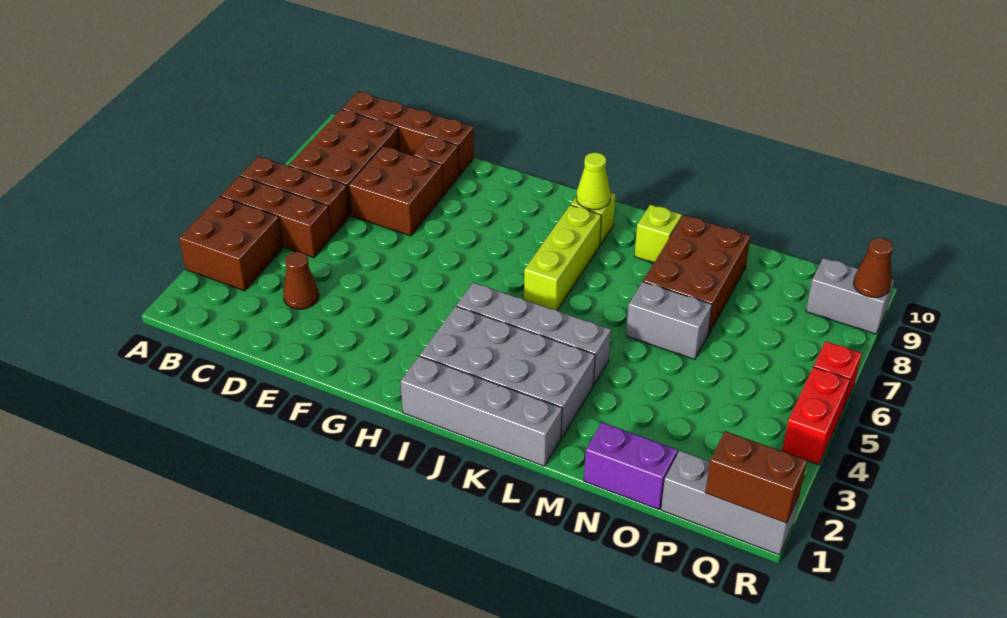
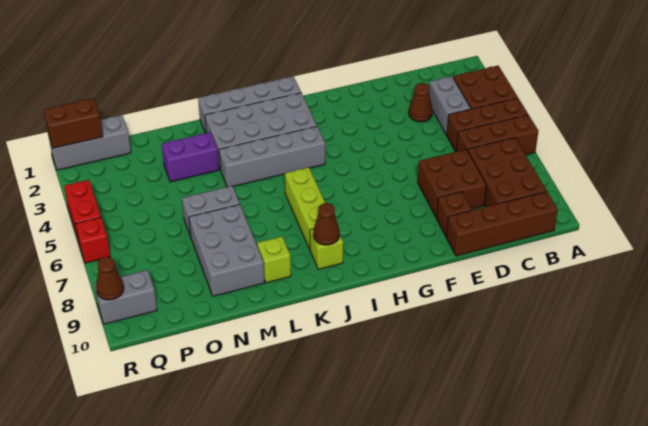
none -> grey 1x2 brick [429,76,471,135]
lime 1x1 cone [576,153,611,210] -> brown 1x1 cone [313,203,340,245]
brown 2x3 brick [643,215,751,335] -> grey 2x3 brick [189,204,265,296]
purple 1x2 brick [584,422,678,509] -> purple 1x2 brick moved to [162,132,219,182]

